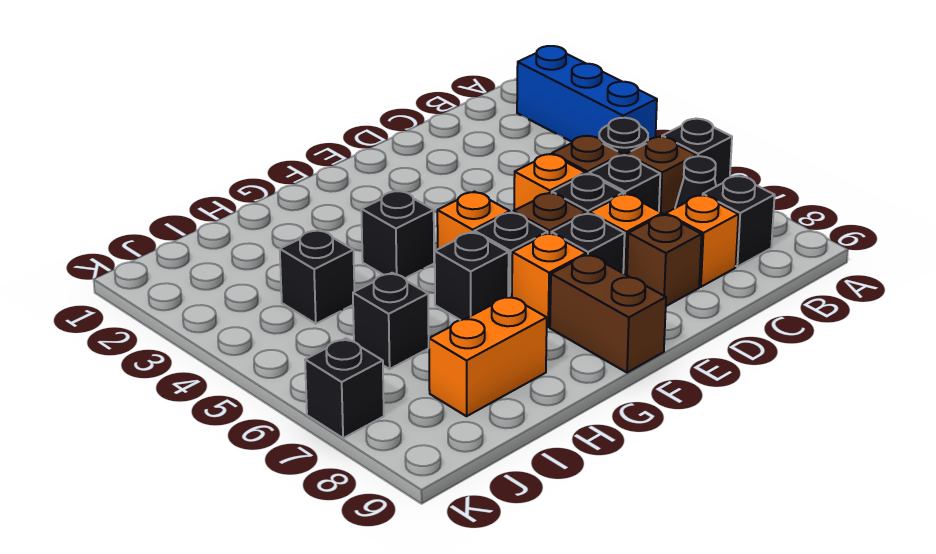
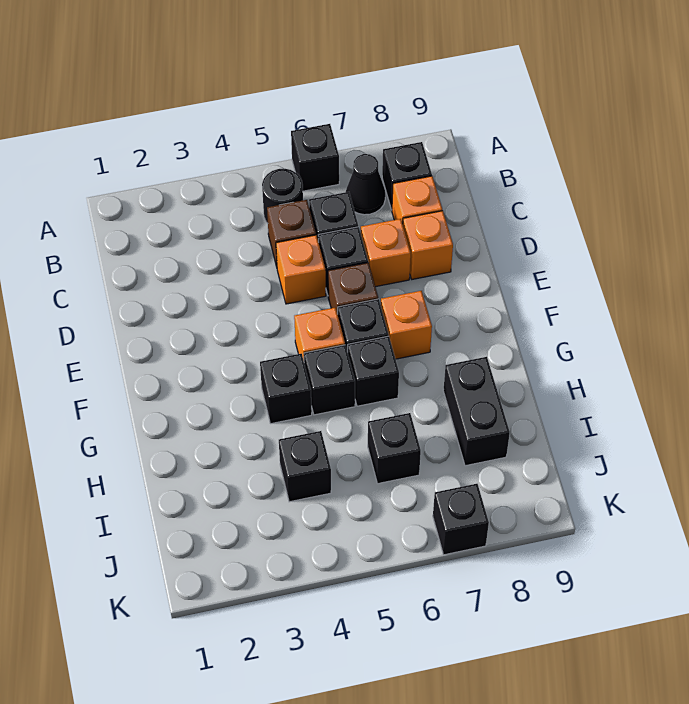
blue 1x3 brick [517,46,657,142] -> none
brown 1x1 brick [626,137,697,215] -> none
brown 1x1 brick [627,214,702,306] -> orange 1x1 brick [403,211,453,279]
black 1x1 brick [551,213,625,273] -> black 1x1 brick moved to [304,345,355,415]
brown 1x2 brick [550,254,666,373] -> none
orange 1x2 brick [429,296,547,416] -> black 1x2 brick [443,357,510,466]

